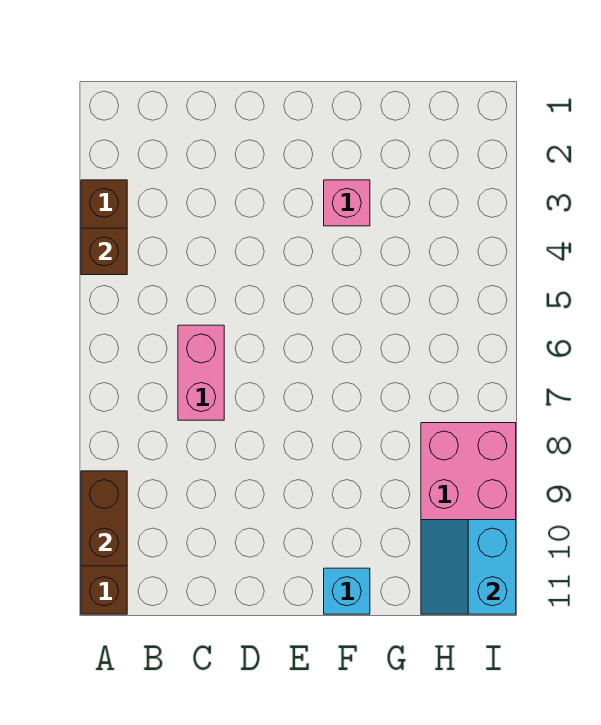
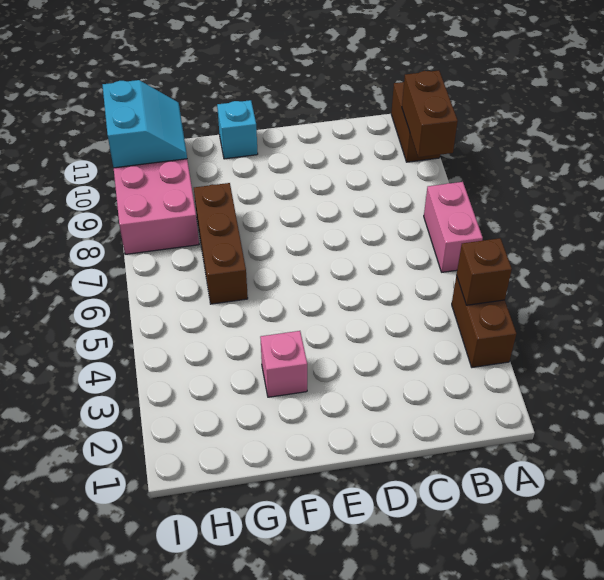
pink 1x2 brick [178,325,224,420] -> pink 1x2 brick moved to [424,182,483,272]
none -> brown 1x3 brick [194,183,248,304]

